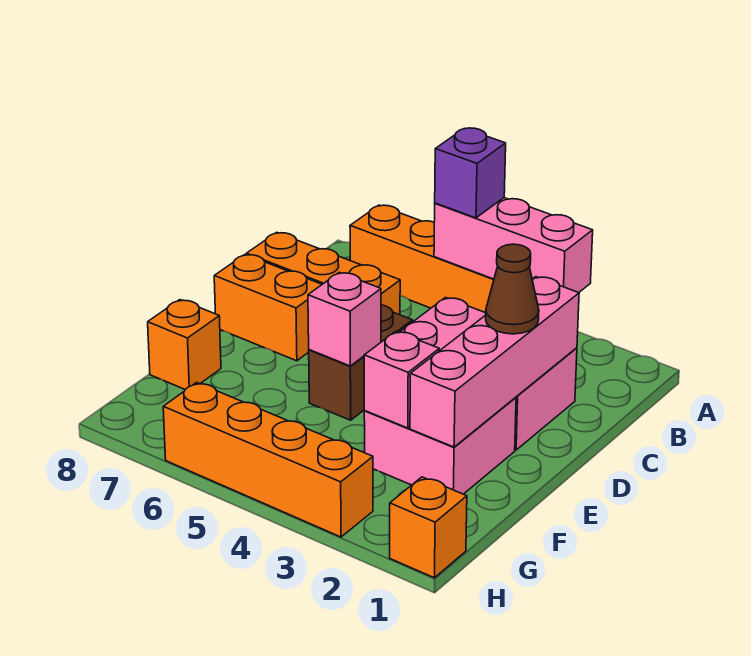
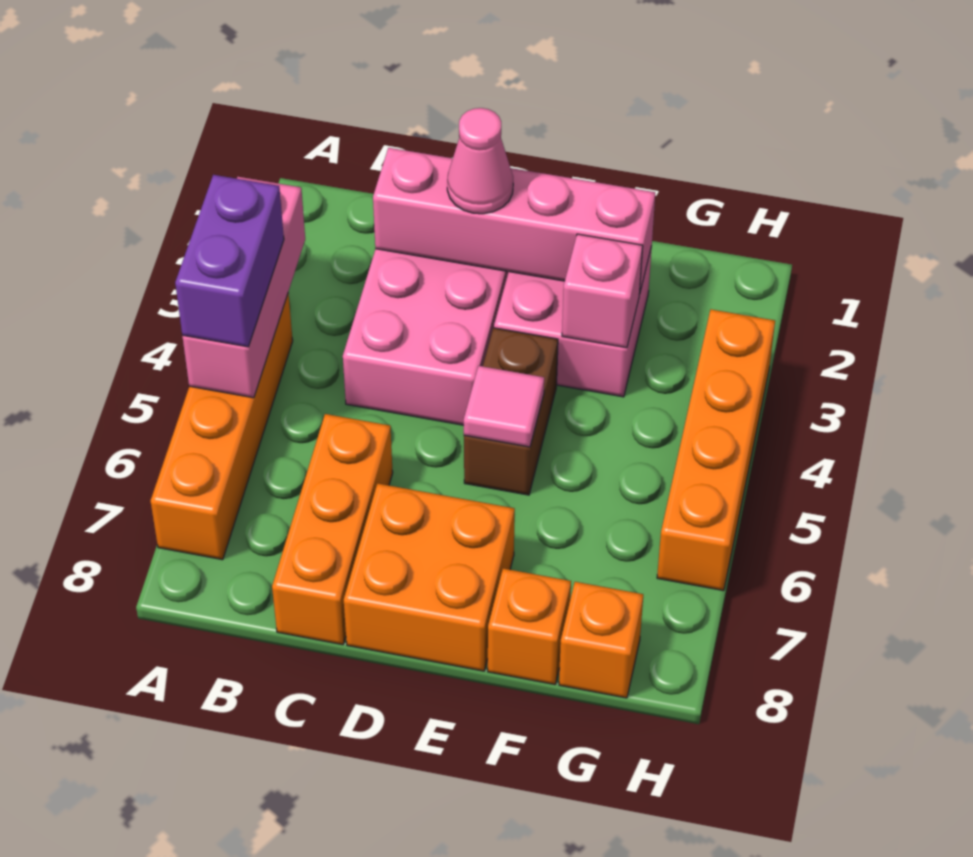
purple 1x1 brick [435,128,506,218] -> purple 1x2 brick [175,175,284,347]
brown 1x1 cone [486,244,539,334] -> pink 1x1 cone [447,108,513,214]
brown 1x2 brick [309,305,413,420] -> brown 1x2 brick turned to [464,328,558,495]
orange 1x2 brick [214,254,322,361] -> orange 2x2 brick [344,483,515,671]
pink 1x1 brick [308,272,381,366] -> pink 1x1 tile [464,366,544,447]
orange 1x1 brick [390,477,467,578] -> orange 1x1 brick moved to [559,582,643,698]

